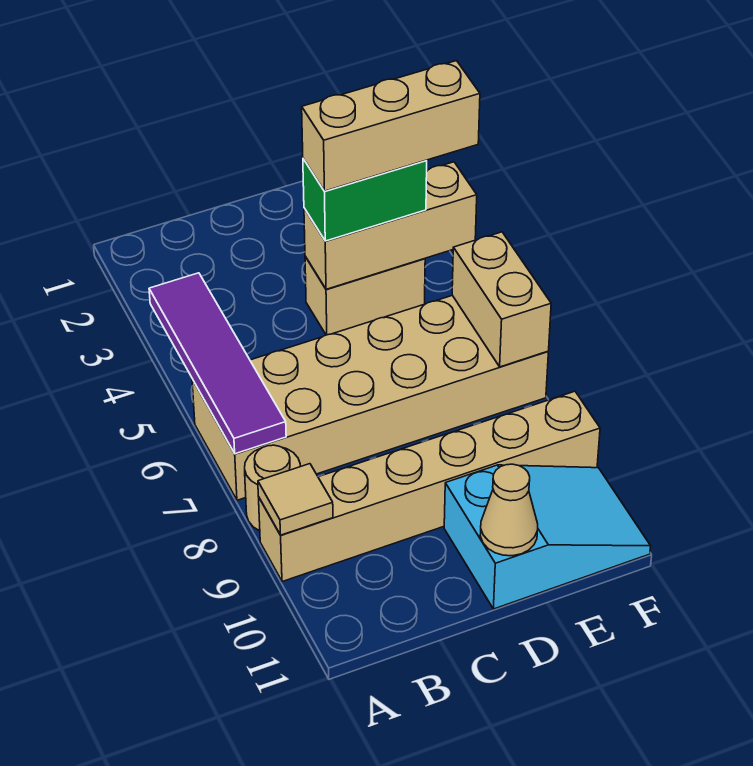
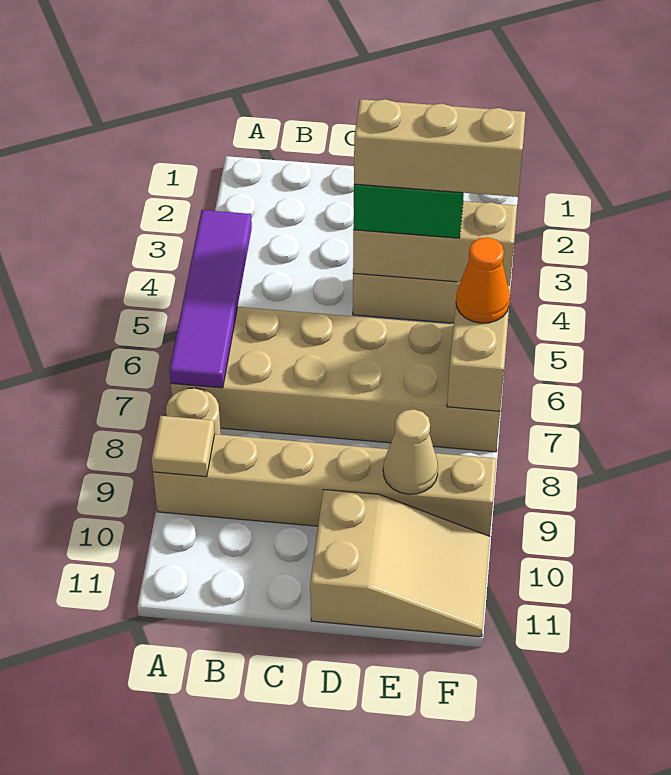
cyan 2x3 slope [444,465,651,609] -> tan 2x3 slope [310,490,490,637]
tan 1x1 cone [480,464,538,556] -> tan 1x1 cone moved to [383,409,438,494]
none -> orange 1x1 cone [456,237,510,323]

